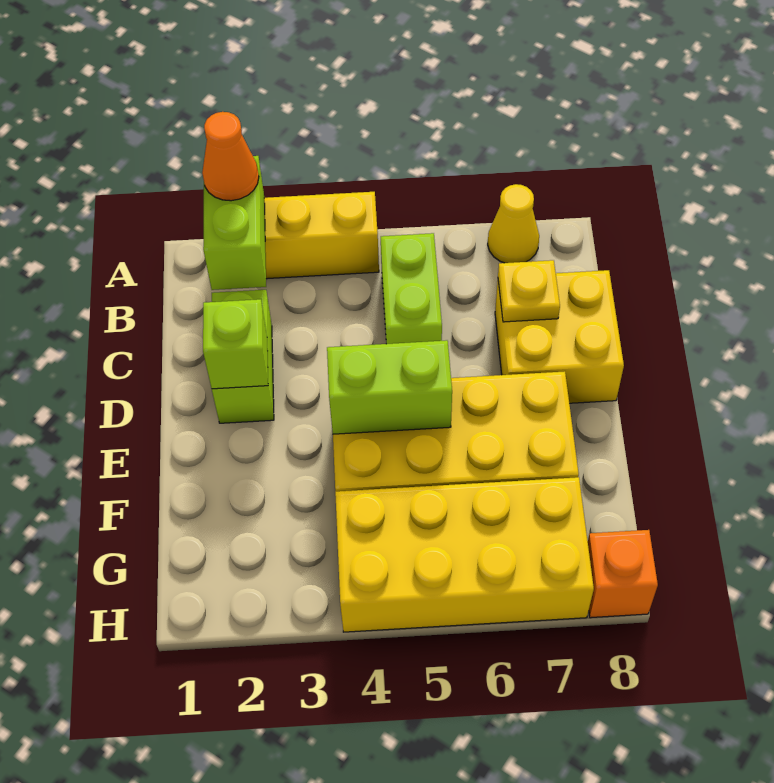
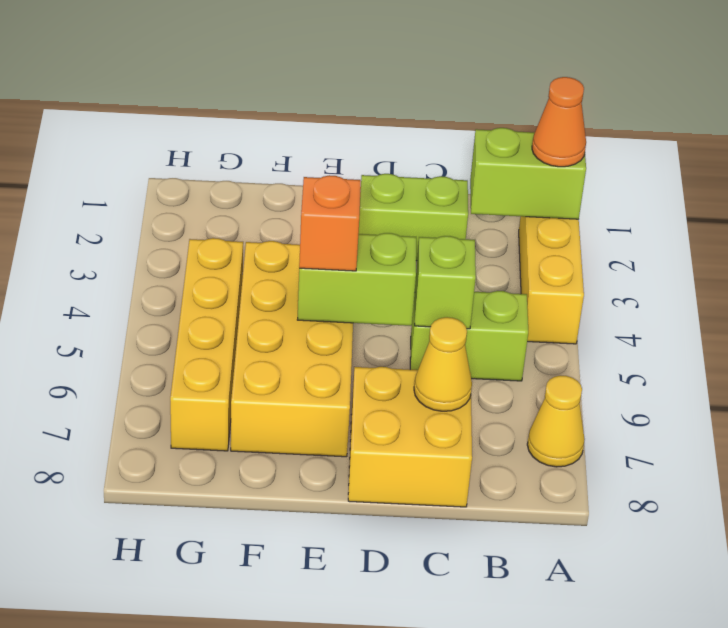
yellow 1x1 plate [498,260,560,322] -> yellow 1x1 cone [414,317,472,411]
lime 1x1 brick [203,299,268,389] -> lime 1x1 brick moved to [415,236,476,329]
lime 1x2 brick [327,340,452,434] -> lime 1x2 brick turned to [297,233,416,326]
yellow 2x4 brick [335,477,594,632] -> yellow 1x4 brick [170,238,243,451]
orange 1x1 brick [588,530,658,618] -> orange 1x1 brick moved to [299,175,361,271]

